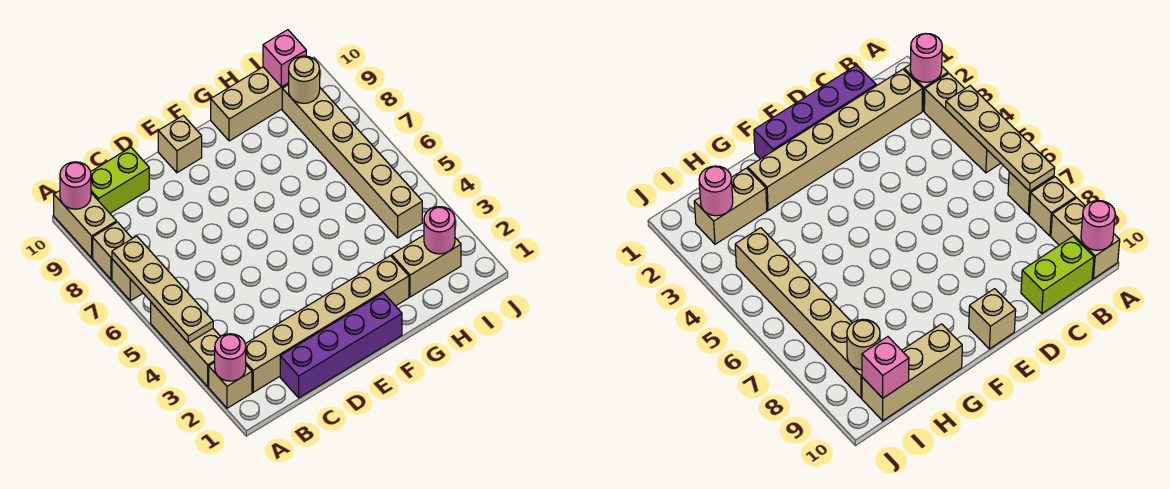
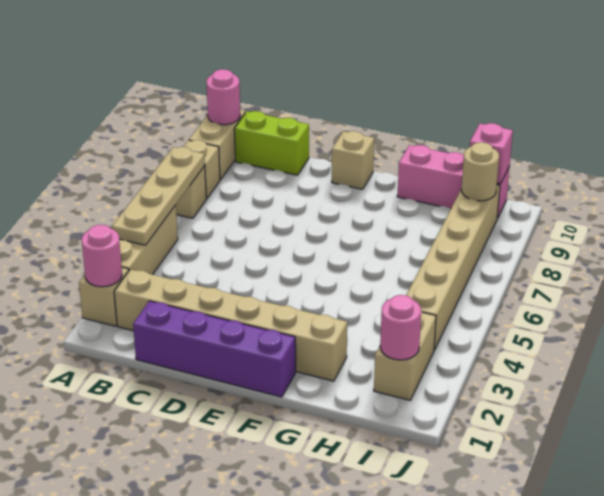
tan 1x3 brick [211,67,289,141] -> pink 1x3 brick [397,145,510,218]
tan 1x2 brick [392,235,461,297] -> tan 1x2 brick turned to [374,311,436,400]

